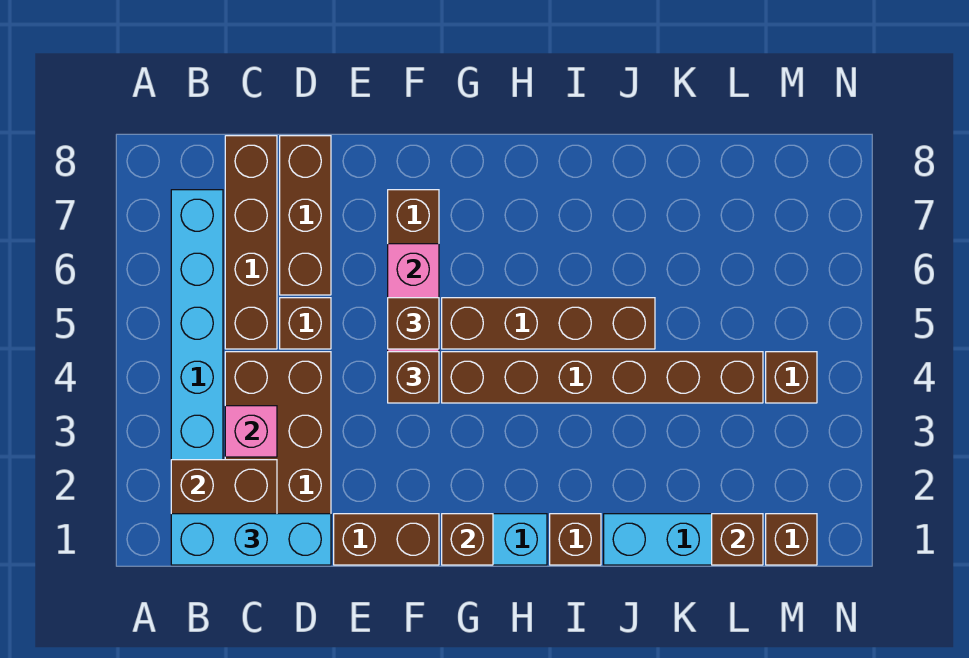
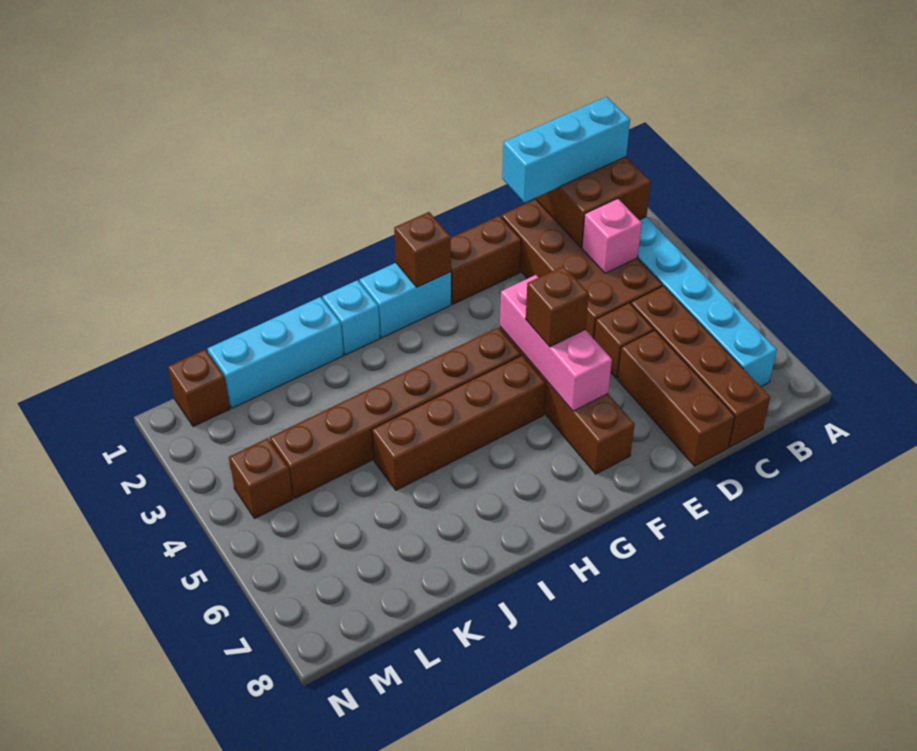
brown 1x1 brick [388,352,439,403] -> none
brown 1x1 brick [550,514,601,565] -> cyan 1x1 brick [322,280,380,355]
brown 1x1 brick [712,514,763,565] -> none

